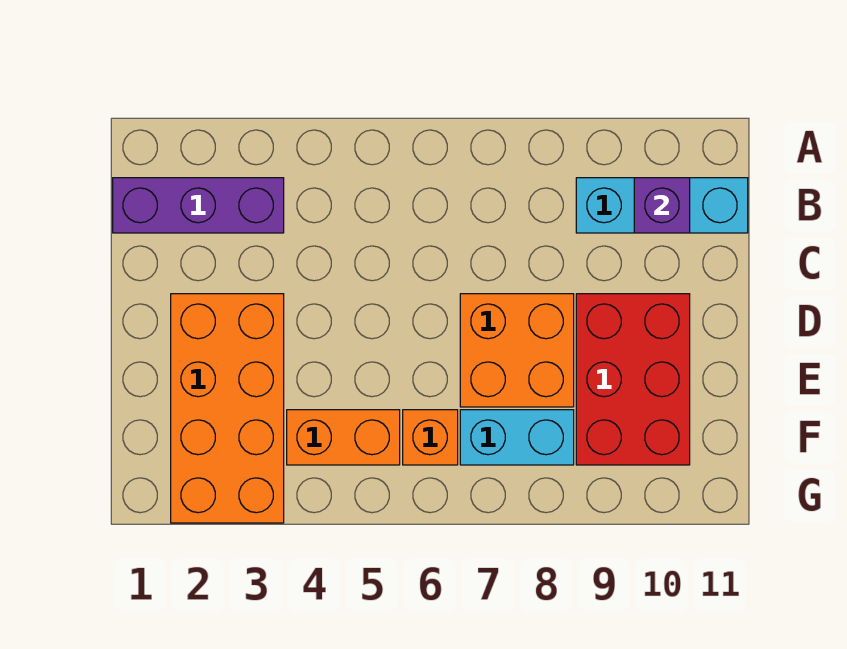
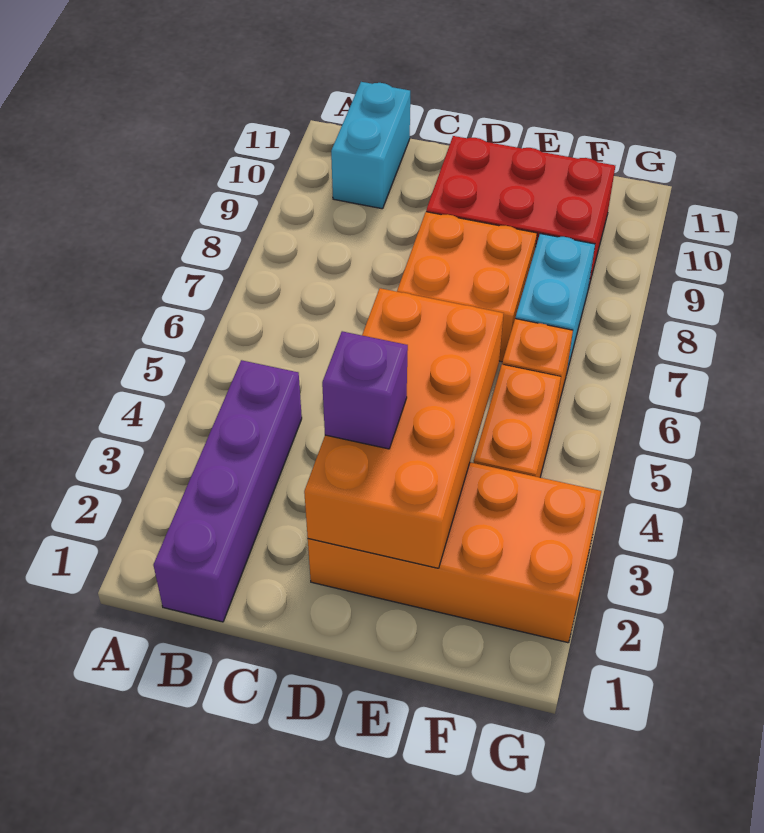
purple 1x3 brick [113,178,284,233] -> purple 1x4 brick [153,360,302,622]
cyan 1x3 brick [576,178,748,233] -> cyan 1x2 brick [331,82,410,209]
purple 1x1 brick [634,178,690,233] -> purple 1x1 brick moved to [322,331,408,449]
none -> orange 2x4 brick [304,288,503,568]

